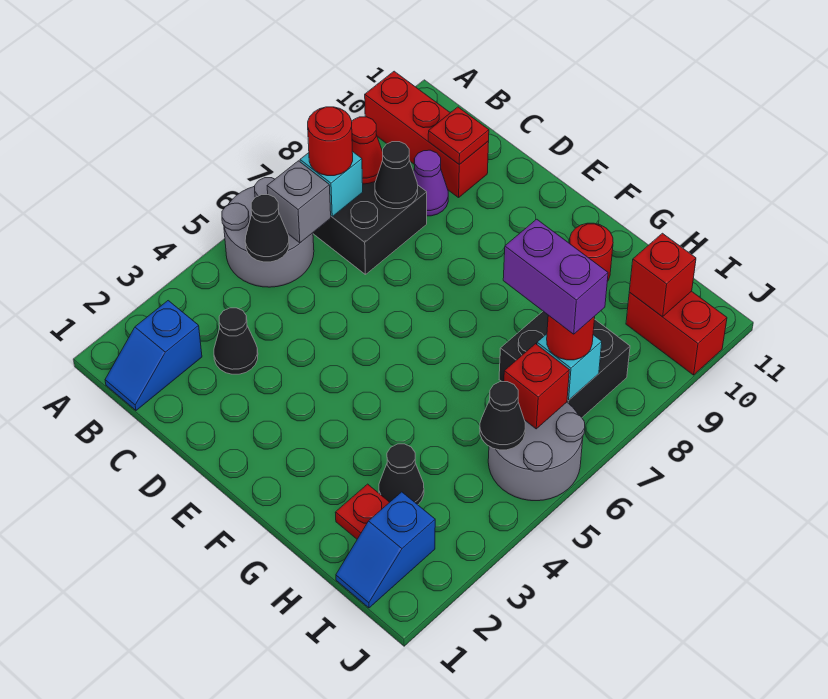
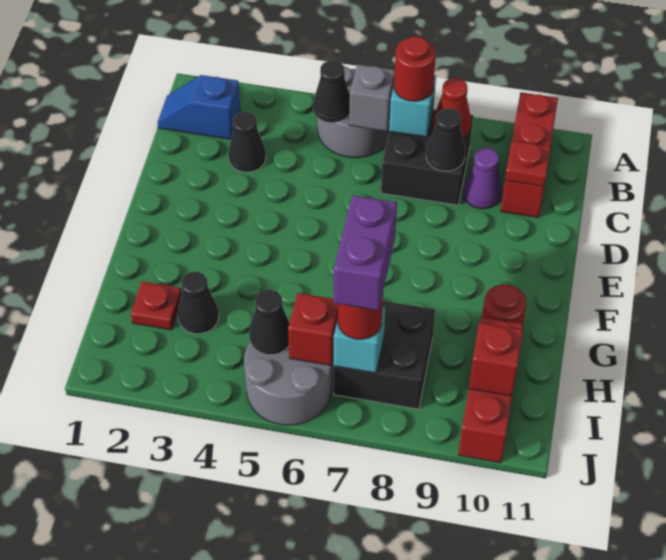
blue 1x2 slope [336,492,435,608] -> none
red 1x2 brick [626,291,727,375] -> red 1x3 brick [458,317,523,463]

